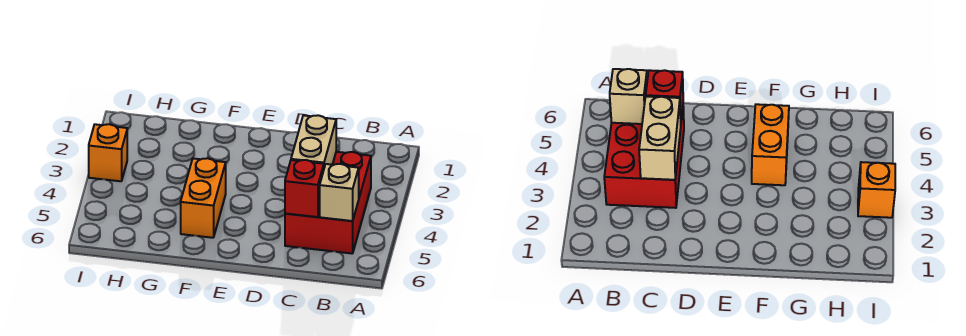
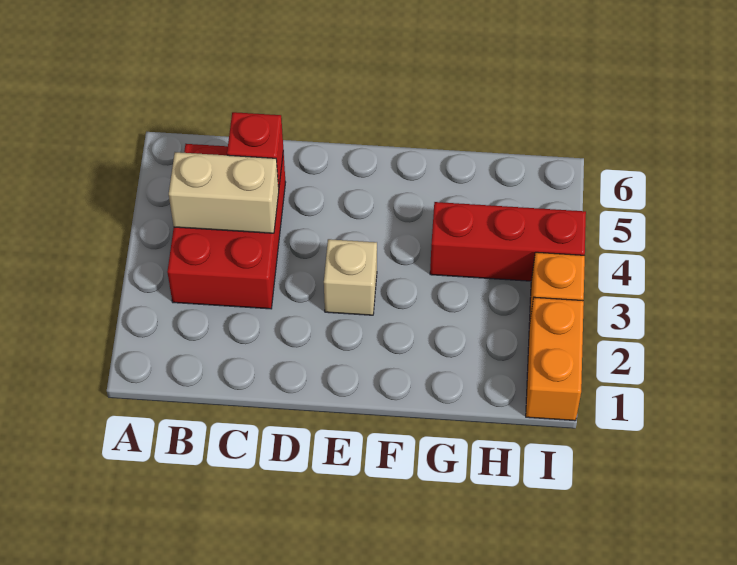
tan 1x1 brick [320,164,359,221] -> tan 1x1 brick moved to [324,239,377,315]
tan 1x2 brick [291,115,336,168] -> tan 1x2 brick turned to [169,152,279,233]
orange 1x2 brick [181,158,226,238] -> orange 1x2 brick moved to [526,297,584,421]
none -> red 1x3 brick [430,202,586,281]

